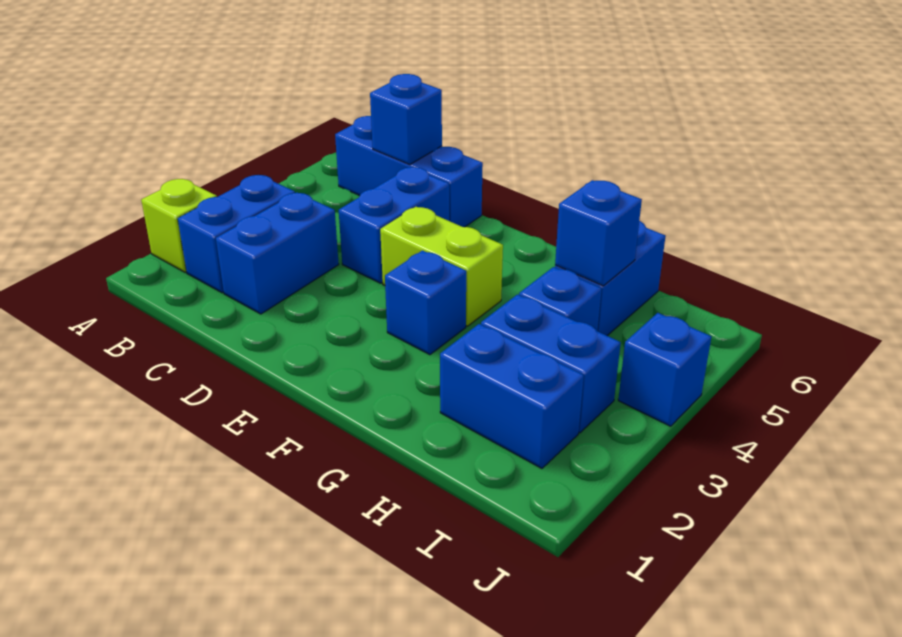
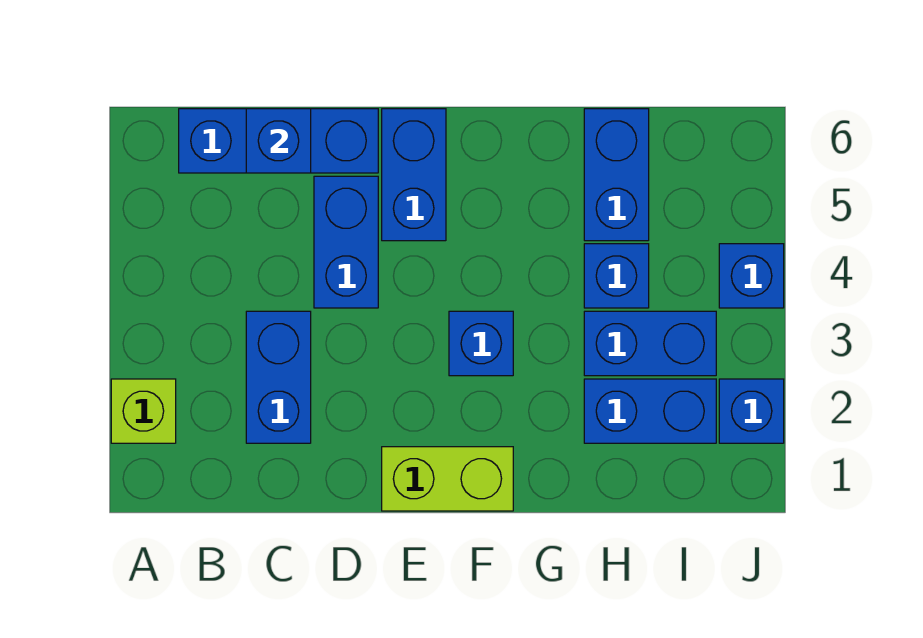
blue 1x2 brick [178,175,295,293] -> blue 1x2 brick moved to [382,109,446,241]
lime 1x2 brick [380,207,503,326] -> lime 1x2 brick moved to [382,447,513,511]
blue 1x1 brick [555,180,642,286] -> blue 1x1 brick moved to [719,379,784,443]

